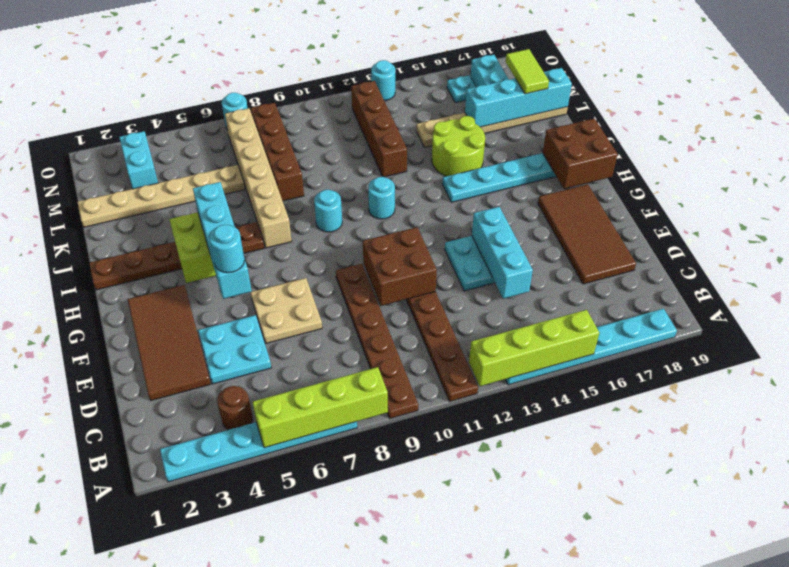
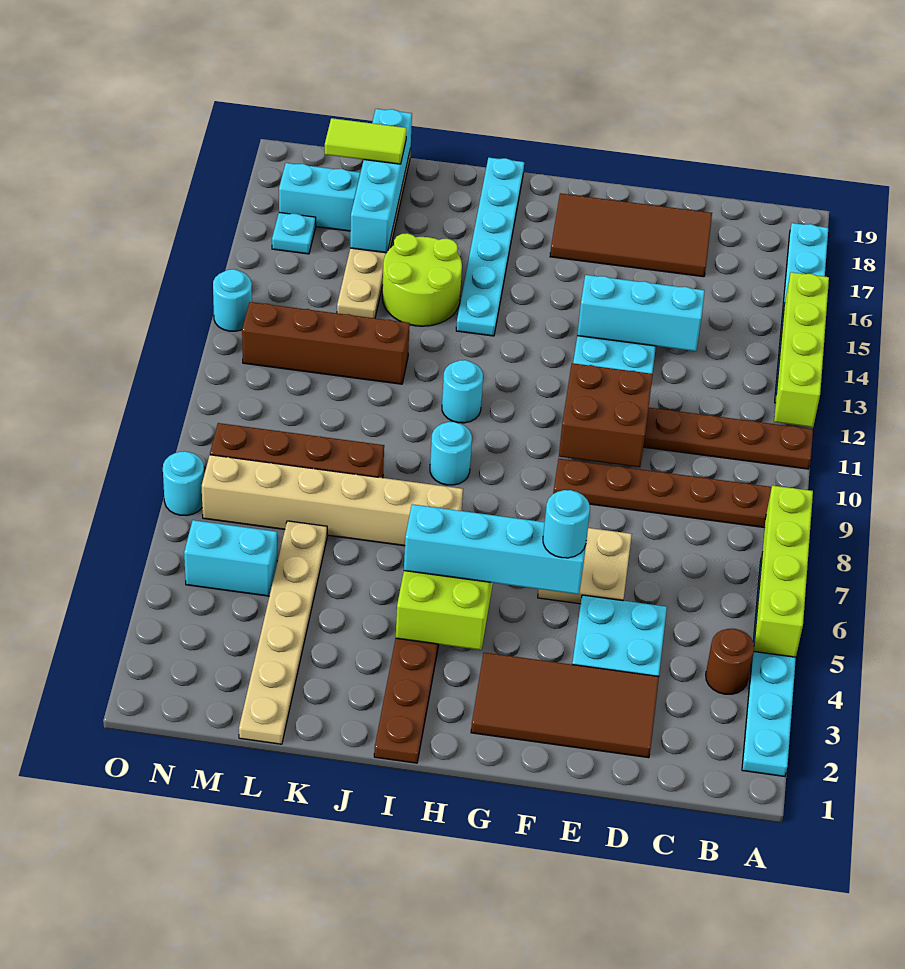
brown 2x2 brick [543,119,618,189] -> none
cyan 1x2 brick [119,131,158,189] -> cyan 1x2 brick moved to [184,520,277,596]

